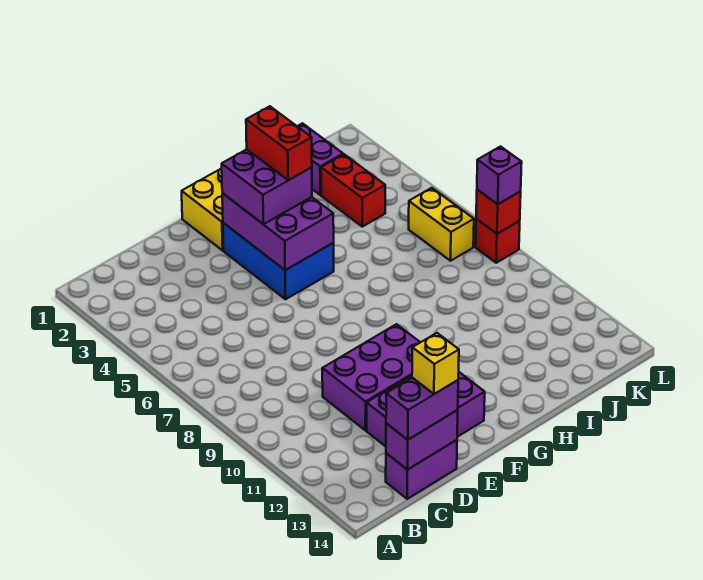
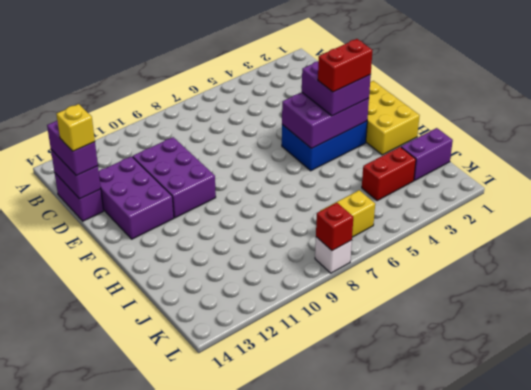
red 1x1 brick [476,219,520,263] -> white 1x1 brick [315,237,352,273]
purple 1x1 brick [477,147,522,204] -> none

